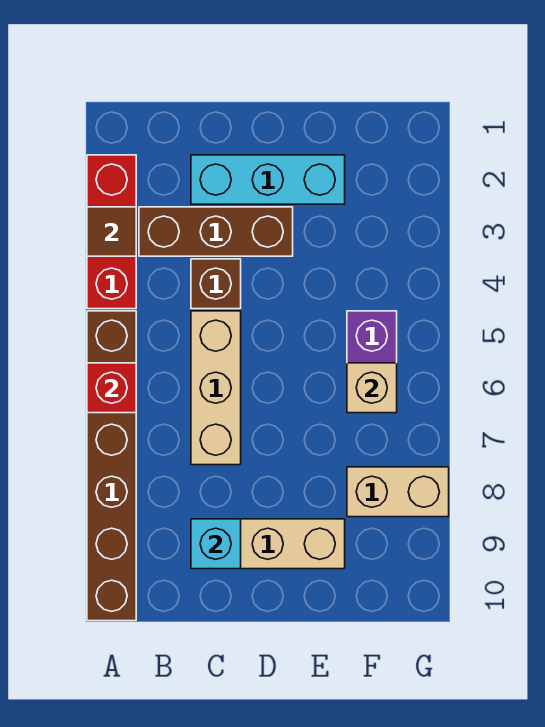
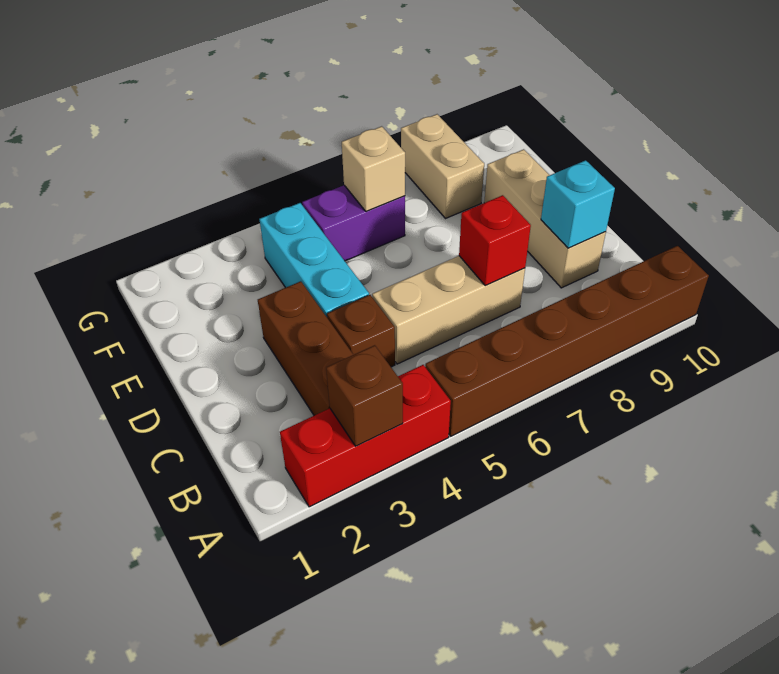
brown 1x1 tile [87,207,136,256] -> brown 1x1 brick [326,345,403,446]
red 1x1 brick [87,363,136,413] -> red 1x1 brick moved to [459,195,531,286]
cyan 1x3 brick [191,155,345,204] -> cyan 1x3 brick moved to [259,203,369,317]

